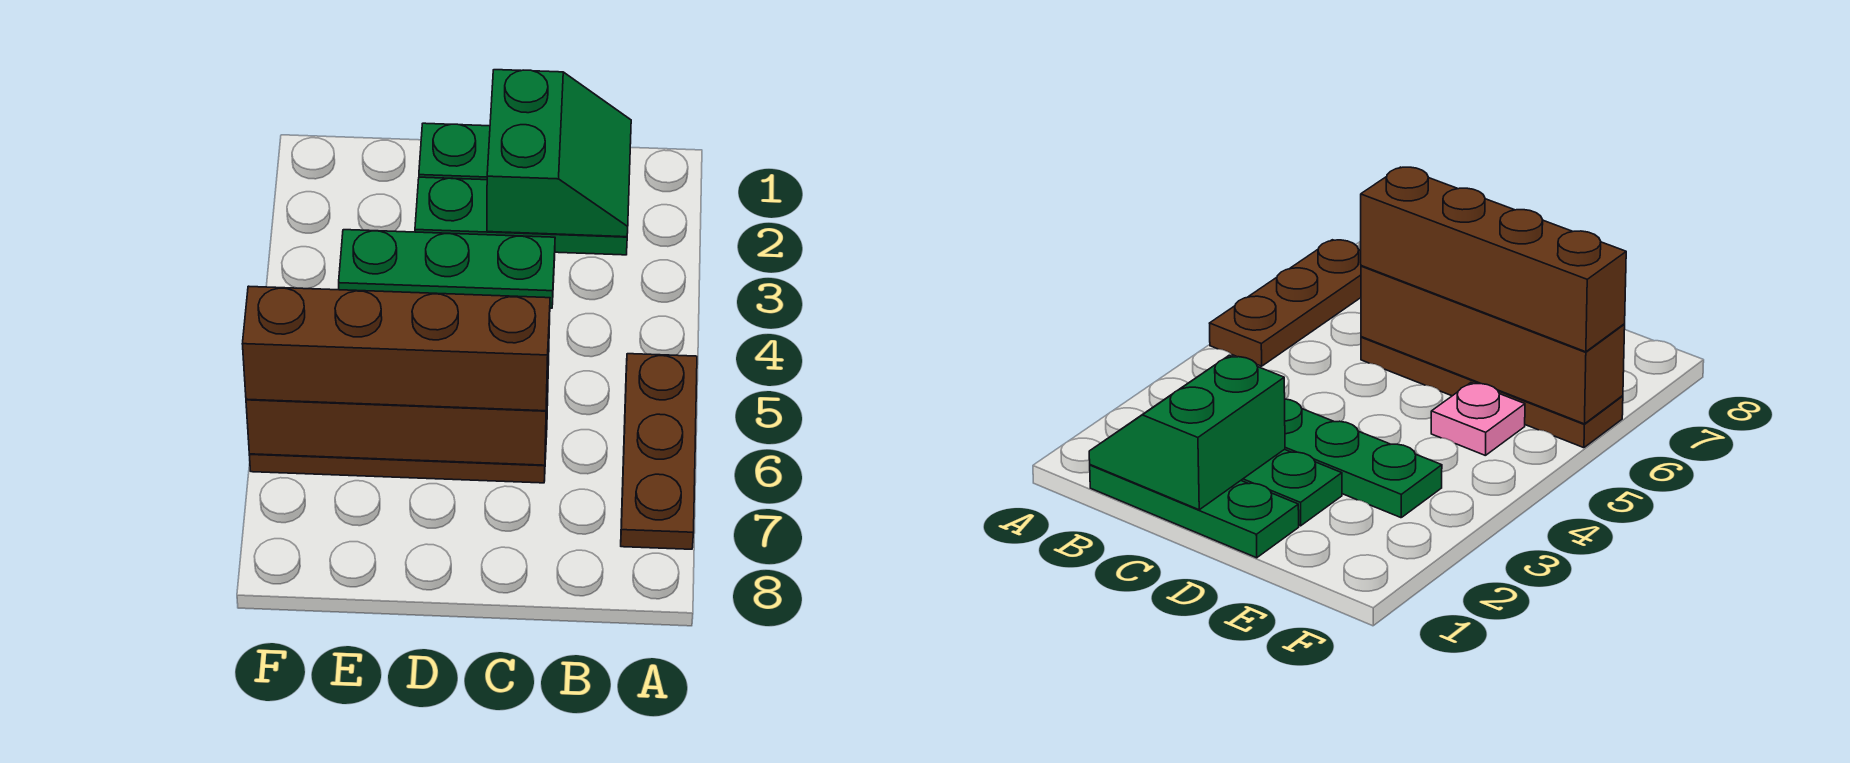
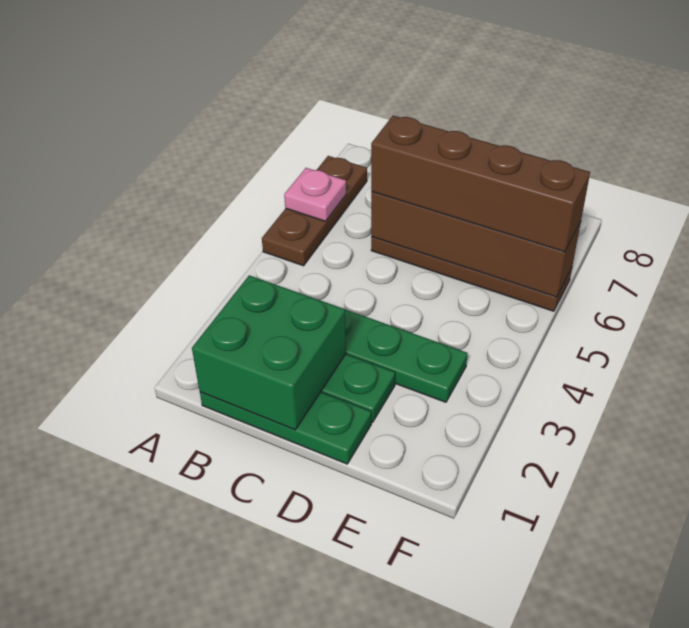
green 2x2 slope [487,70,631,237] -> green 2x2 brick [192,275,346,430]
pink 1x1 plate [1431,383,1525,456] -> pink 1x1 plate moved to [284,168,346,221]

